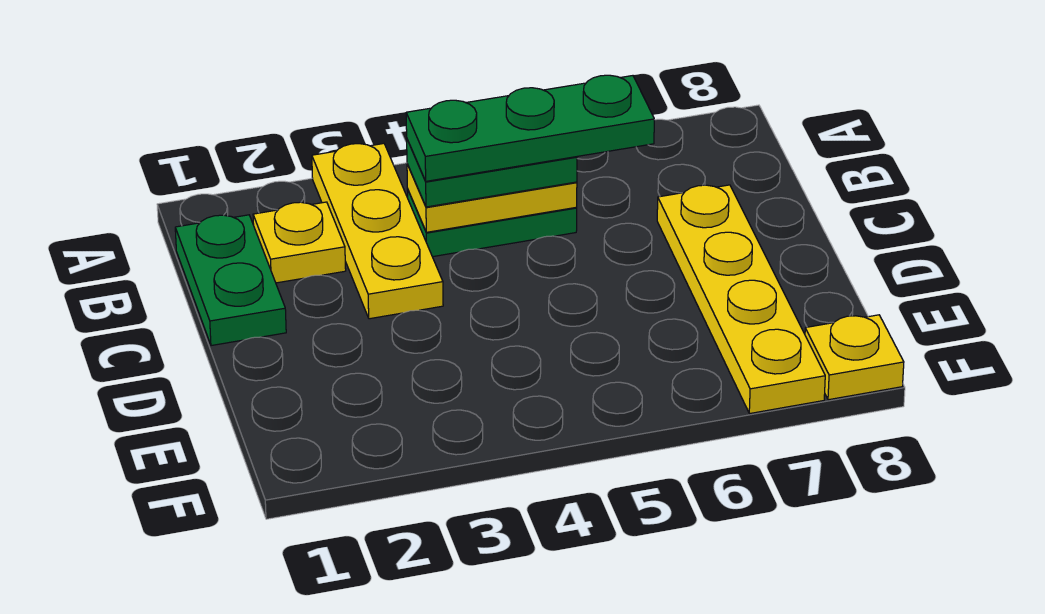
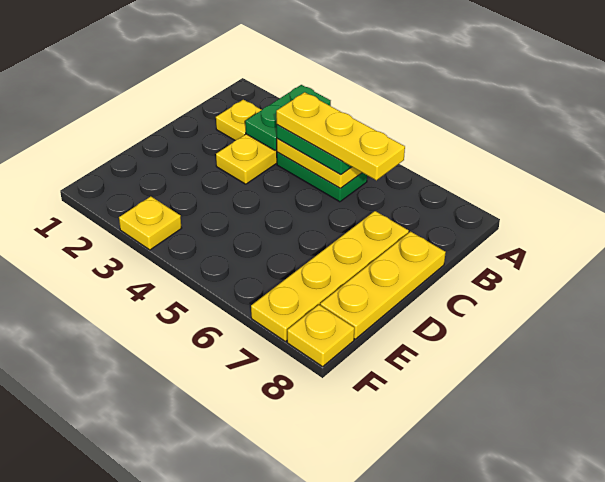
green 1x2 plate [175,215,286,346] -> green 1x2 plate moved to [245,85,331,150]
green 1x3 plate [406,75,654,181] -> yellow 1x3 plate [276,92,405,180]
none -> yellow 1x3 plate [320,232,446,339]
none -> yellow 1x1 plate [119,196,181,250]

